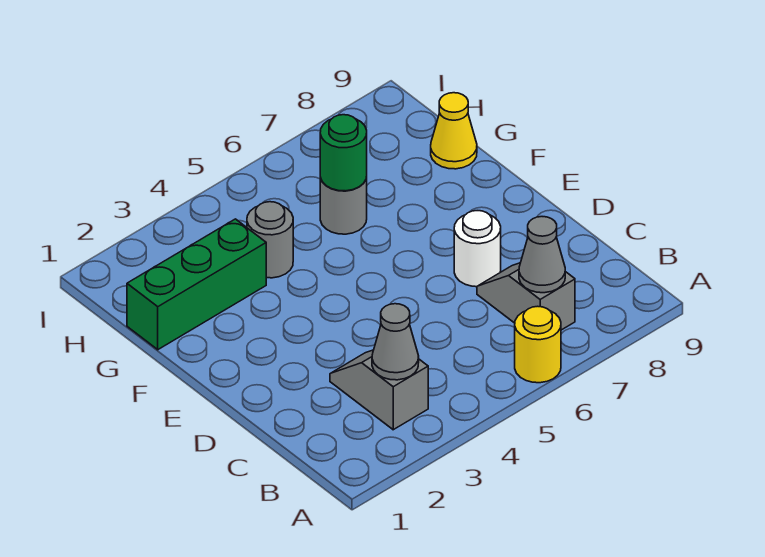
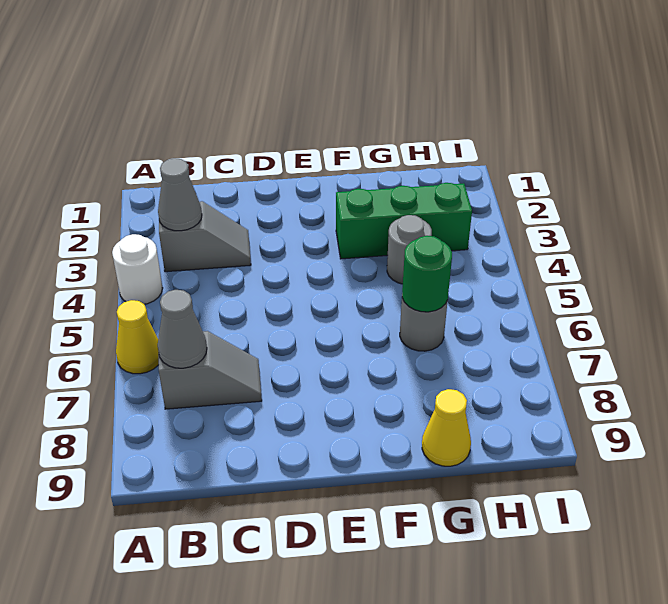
yellow 1x1 round brick [515,306,561,383] -> yellow 1x1 cone [116,300,159,374]
white 1x1 round brick [454,211,501,287] -> white 1x1 round brick moved to [112,234,163,304]
green 1x3 brick [127,219,266,350] -> green 1x3 brick turned to [336,183,472,259]

